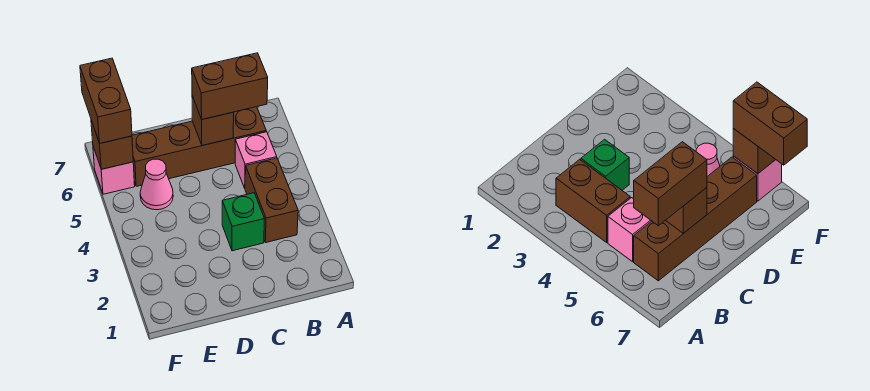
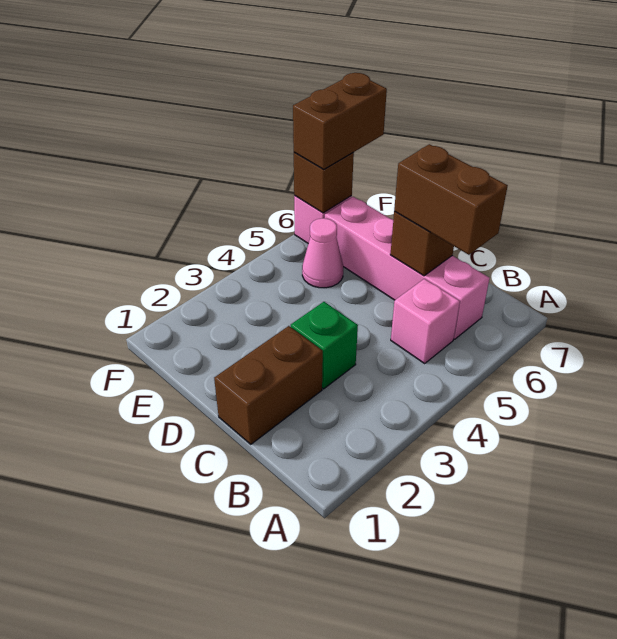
brown 1x2 brick [245,158,298,242] -> brown 1x2 brick moved to [214,326,323,444]
brown 1x4 brick [132,107,266,186] -> pink 1x4 brick [325,197,490,339]

